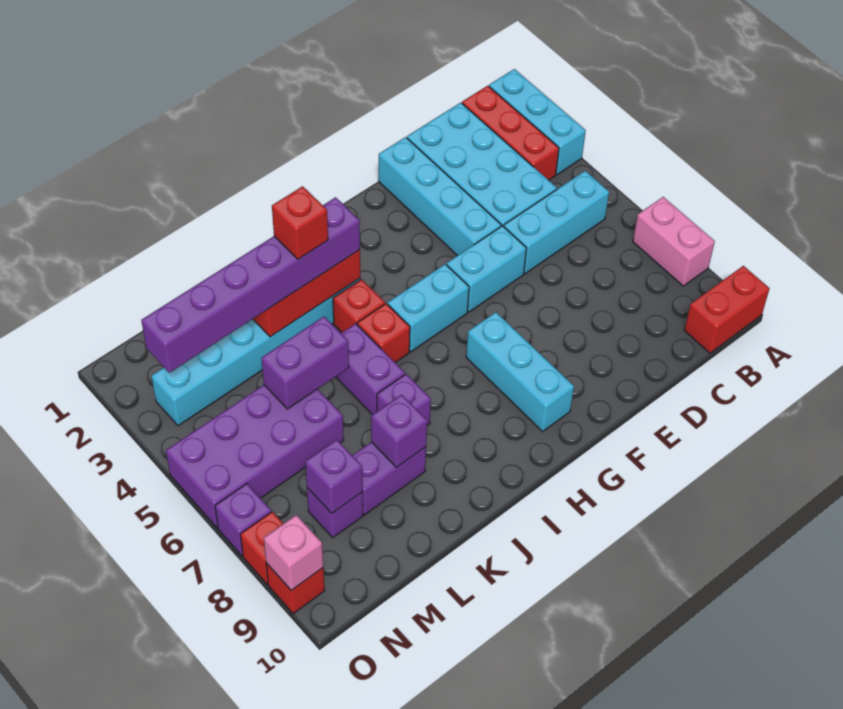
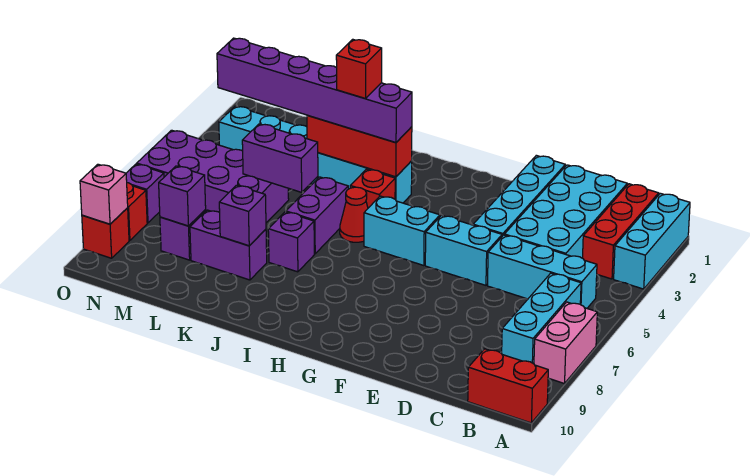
cyan 1x3 brick [466,312,574,431] -> cyan 1x3 brick moved to [502,273,581,364]
red 1x1 brick [357,304,410,362] -> red 1x1 cone [340,187,368,242]

